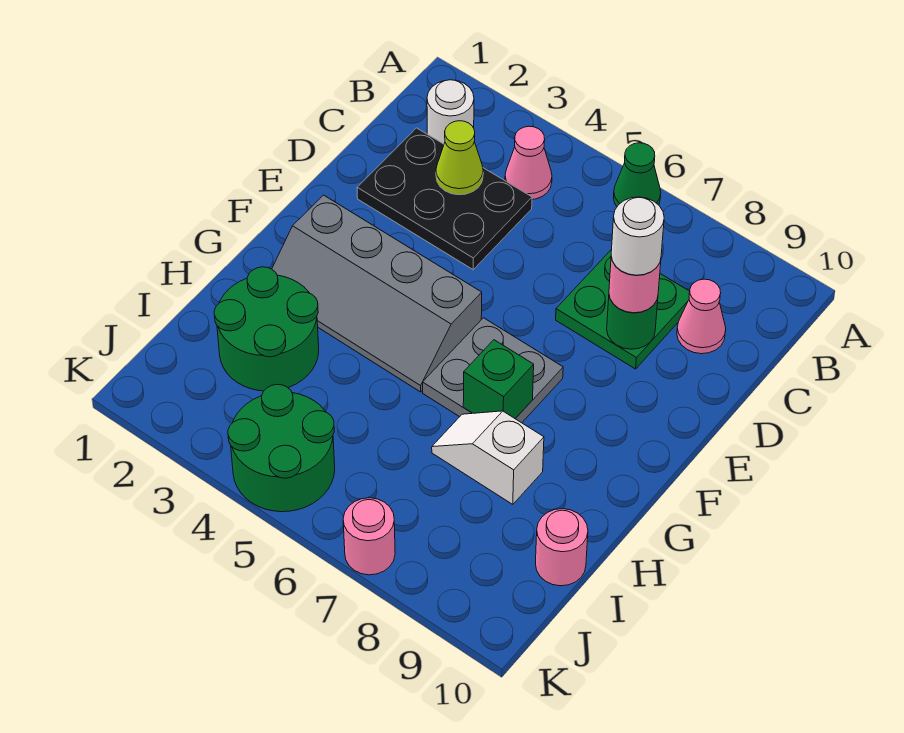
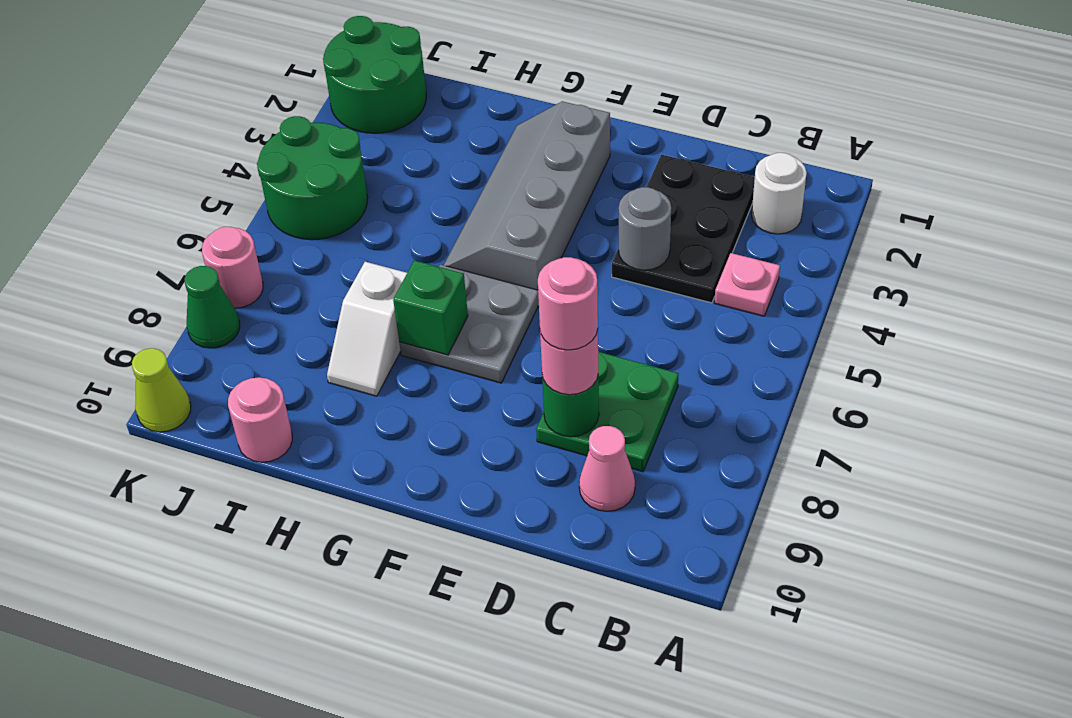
green 1x1 cone [613,143,661,206] -> green 1x1 cone moved to [184,266,240,348]
pink 1x1 cone [505,126,552,200] -> pink 1x1 plate [715,253,780,316]
lime 1x1 cone [436,121,483,195] -> lime 1x1 cone moved to [132,348,191,432]
none -> grey 1x1 round brick [619,187,671,270]
white 1x1 round brick [611,197,664,275] -> pink 1x1 round brick [538,257,598,350]
green 2x2 round brick [214,267,319,391] -> green 2x2 round brick moved to [323,16,426,133]
white 1x2 slope [432,411,544,504] -> white 1x2 slope turned to [327,262,407,396]

